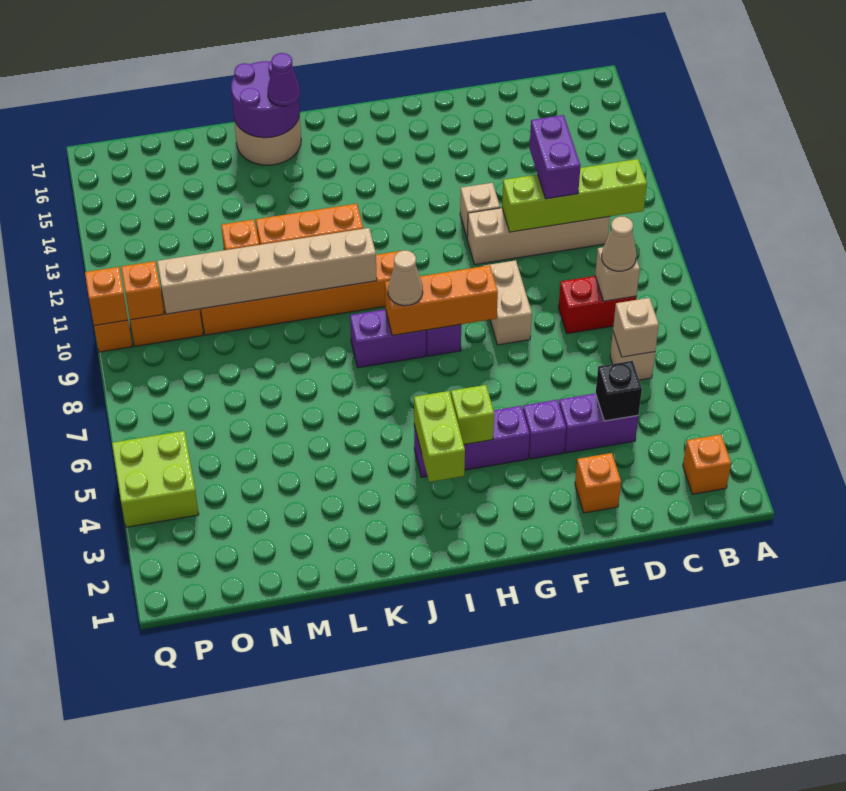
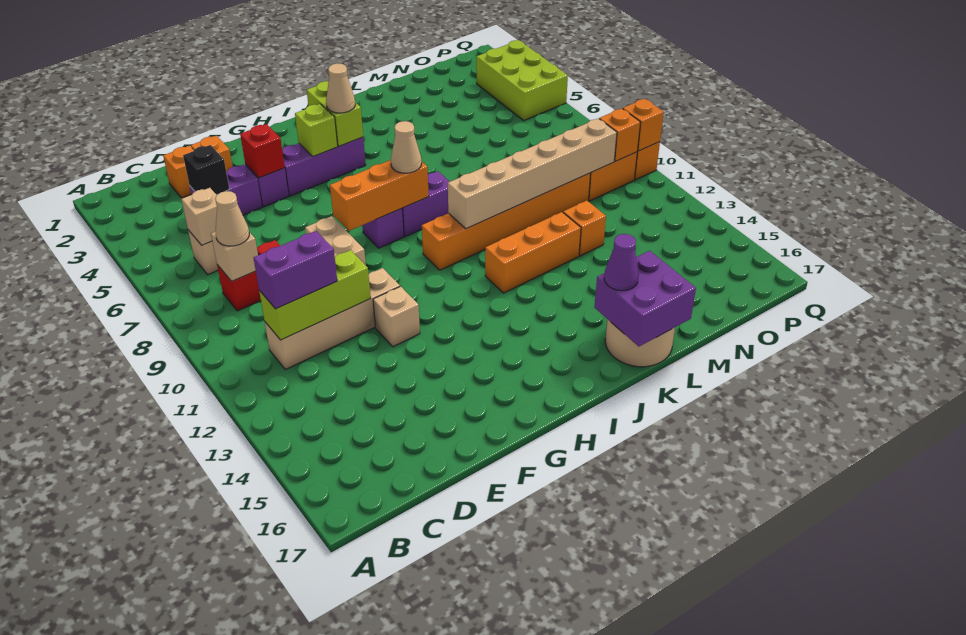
orange 1x1 brick [683,434,731,494] -> orange 1x1 brick moved to [163,146,194,198]
lime 1x4 brick [502,159,647,232] -> lime 1x3 brick [259,250,371,340]
purple 1x2 brick [530,115,581,199] -> purple 1x2 brick turned to [254,231,337,309]
none -> red 1x1 brick [240,124,285,178]
none -> tan 1x1 cone [326,63,355,113]
purple 2x2 round brick [231,60,300,138] -> purple 2x2 brick [594,251,696,347]
lime 2x2 brick [112,431,199,527] -> lime 2x3 brick [476,40,568,120]

